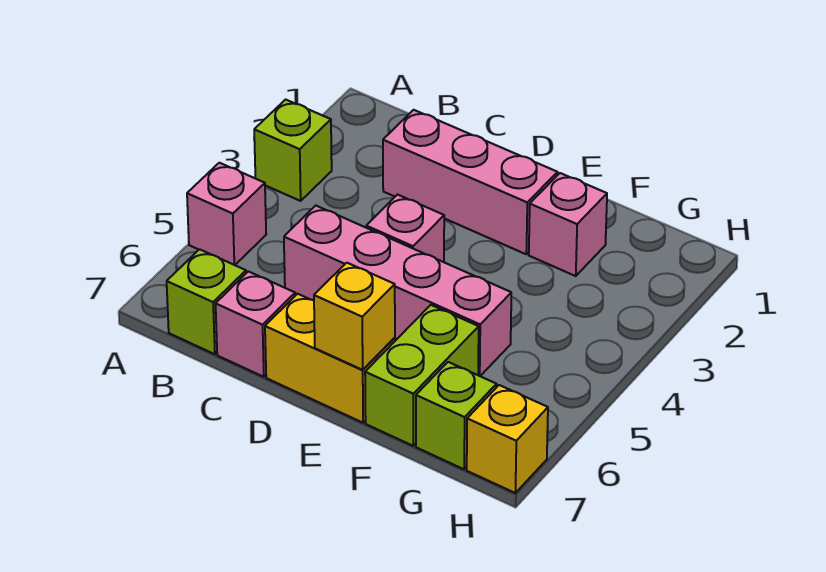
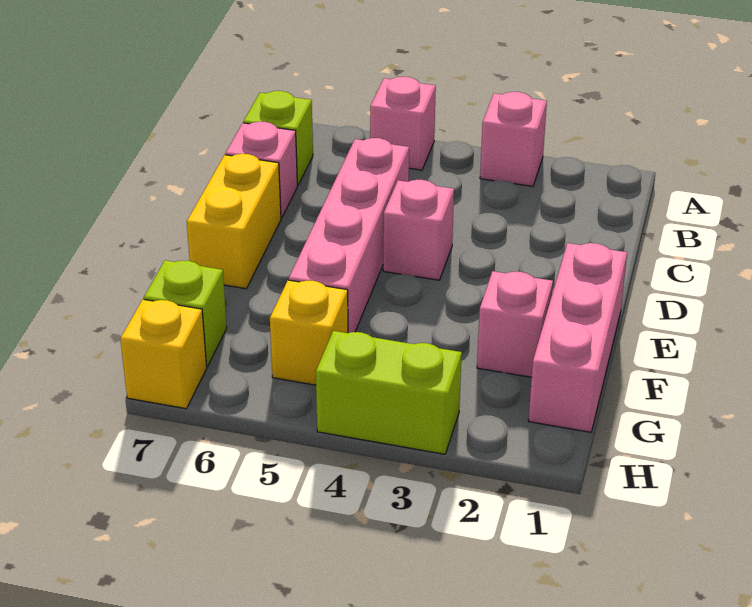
lime 1x1 brick [254,100,332,201] -> pink 1x1 brick [480,92,547,186]
pink 1x3 brick [383,110,558,254] -> pink 1x3 brick moved to [529,243,627,432]
yellow 1x1 brick [314,263,395,370] -> yellow 1x1 brick moved to [270,280,348,385]
lime 1x2 brick [365,305,479,446] -> lime 1x2 brick moved to [316,331,462,454]

